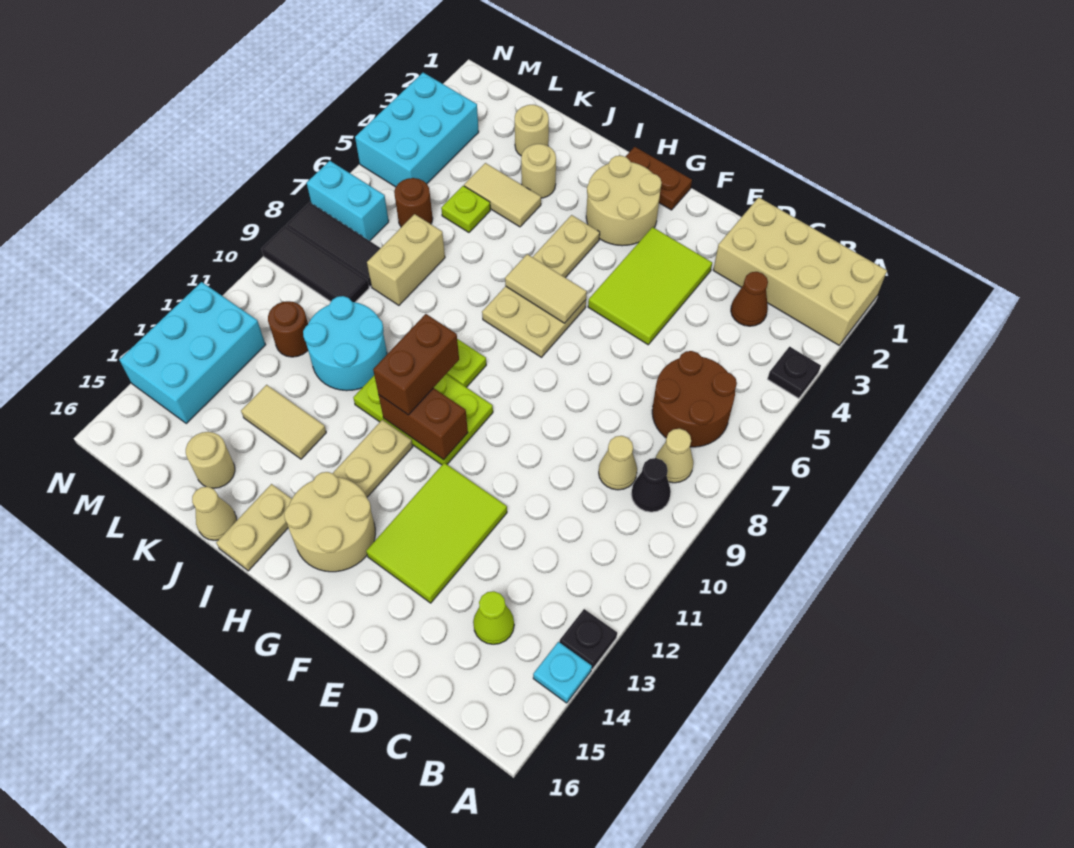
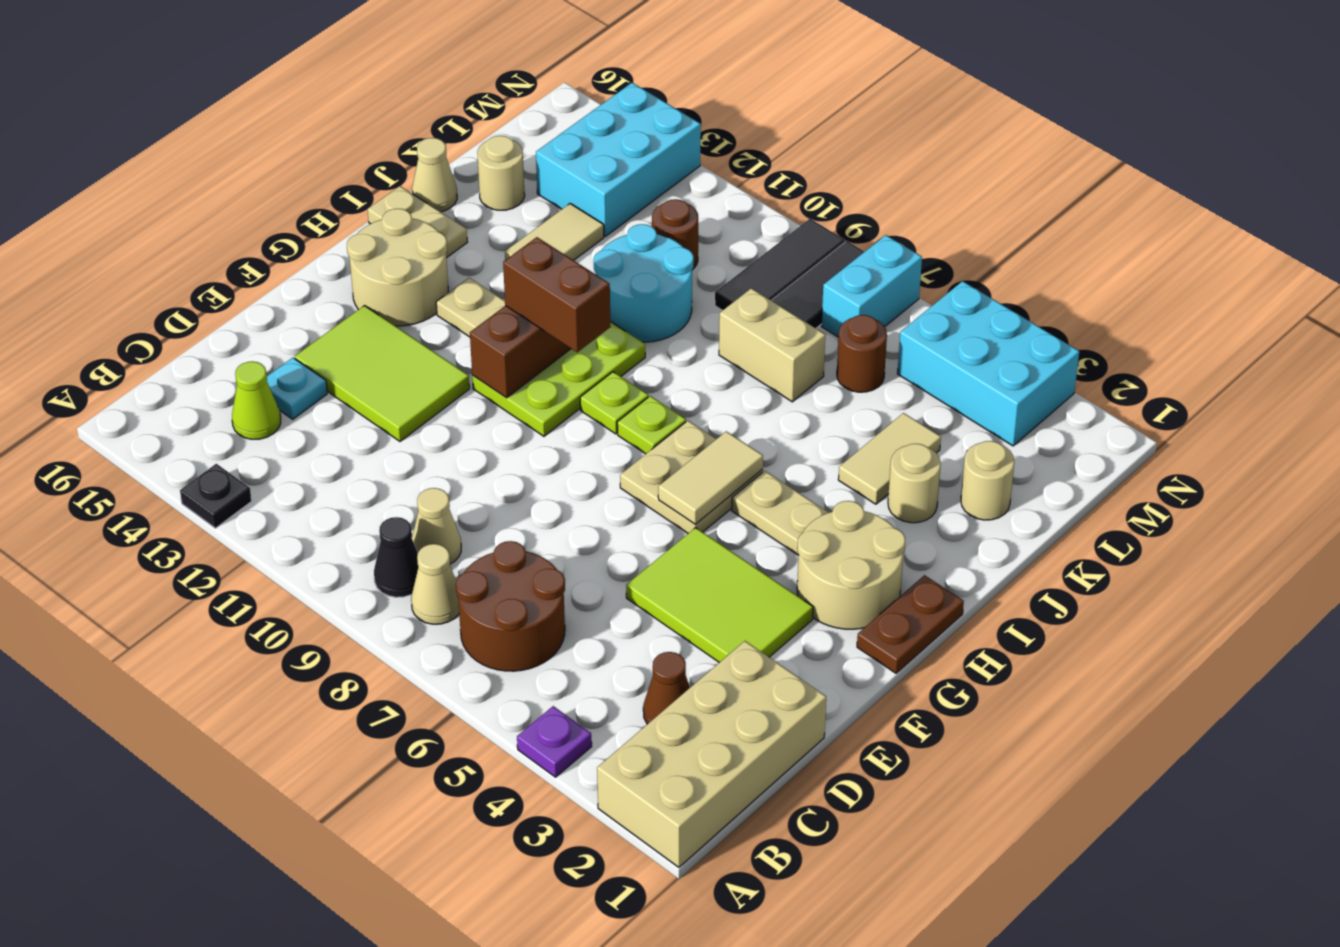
black 1x1 plate [768,347,821,398] -> purple 1x1 plate [517,706,592,777]
cyan 1x1 plate [533,642,592,703] -> cyan 1x1 plate moved to [267,358,327,419]
lime 1x1 plate [441,186,490,232] -> lime 1x1 plate moved to [617,396,686,454]
cyan 2x3 brick [119,282,266,424] -> cyan 2x3 brick turned to [536,83,701,236]

